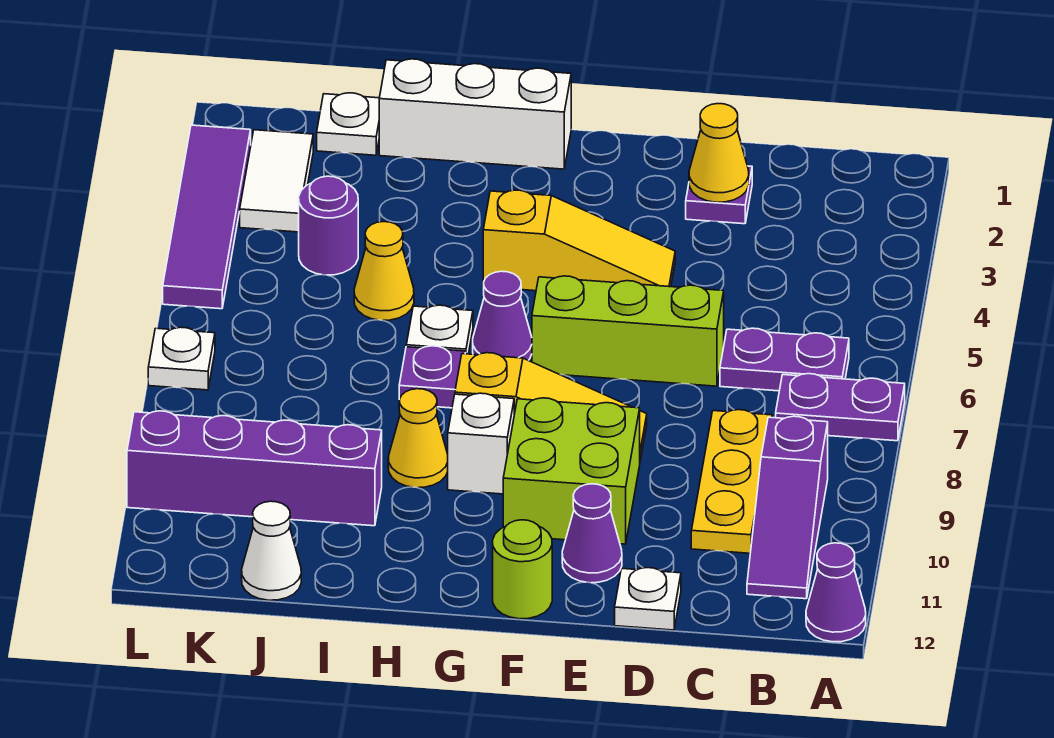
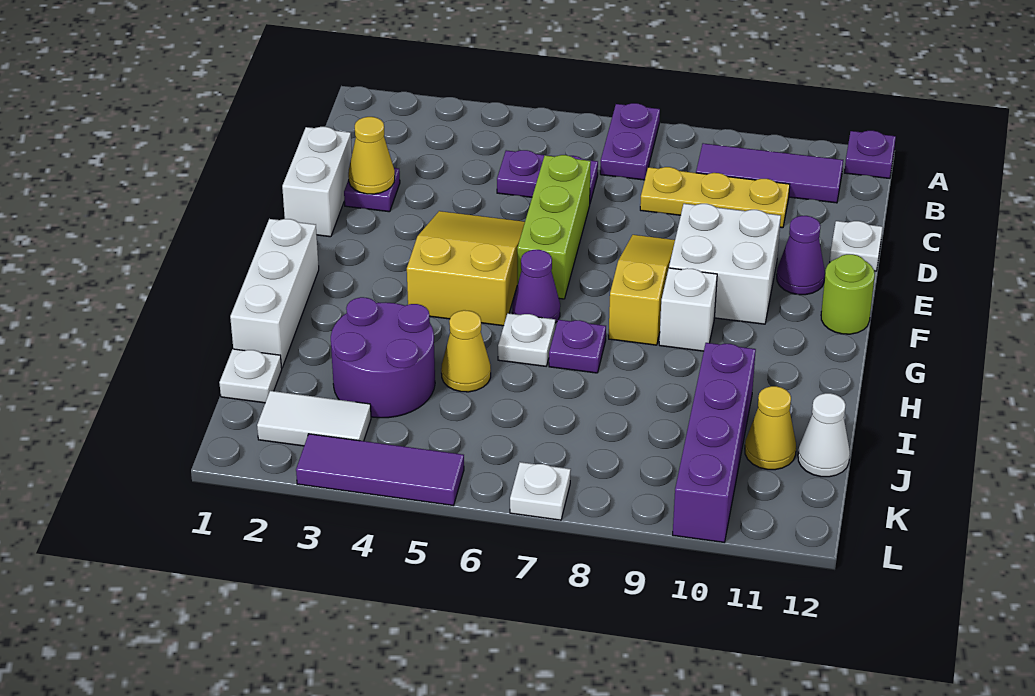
purple 1x1 cone [806,543,866,642] -> purple 1x1 plate [845,131,896,179]
purple 1x2 plate [720,328,849,391] -> purple 1x2 plate turned to [497,150,598,202]
purple 1x3 slope [747,416,828,599] -> purple 1x3 tile [696,143,843,203]
none -> white 1x2 brick [282,127,352,237]
yellow 1x3 slope [483,190,675,291] -> yellow 2x3 slope [407,211,525,326]
lime 2x2 brick [503,398,640,544] -> white 2x2 brick [669,204,781,324]
yellow 1x1 cone [388,389,448,488] -> yellow 1x1 cone moved to [745,386,796,470]
purple 1x1 round brick [299,176,358,275] -> purple 2x2 round brick [331,297,435,418]
purple 1x4 tile [163,125,251,309] -> purple 1x3 tile [296,434,464,506]

